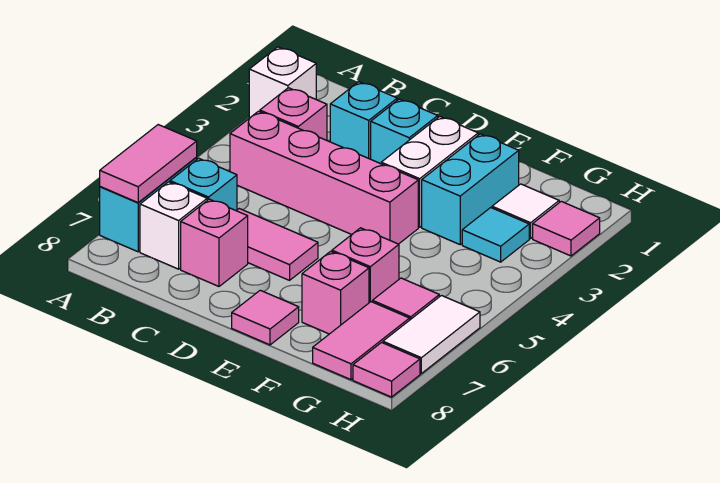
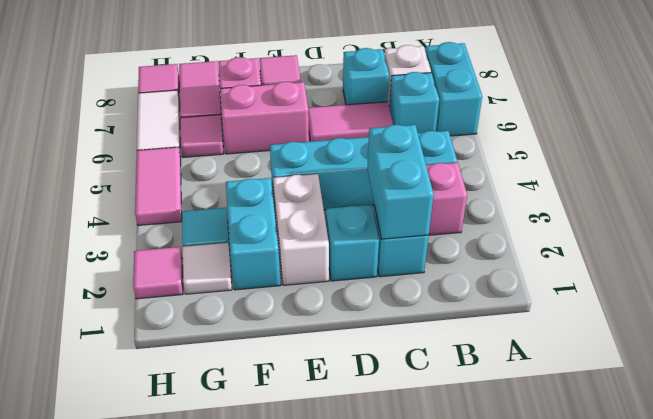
white 1x1 brick [249,47,316,118] -> none
pink 1x2 tile [100,125,197,203] -> pink 1x2 tile moved to [135,147,182,225]
pink 1x4 brick [230,111,418,244] -> cyan 1x4 brick [270,131,457,210]
none -> cyan 1x2 brick [367,125,434,239]
pink 1x1 brick [181,199,248,286] -> cyan 1x1 brick [343,48,389,105]
pink 1x1 brick [332,228,399,303] -> pink 1x2 brick [220,82,309,154]

